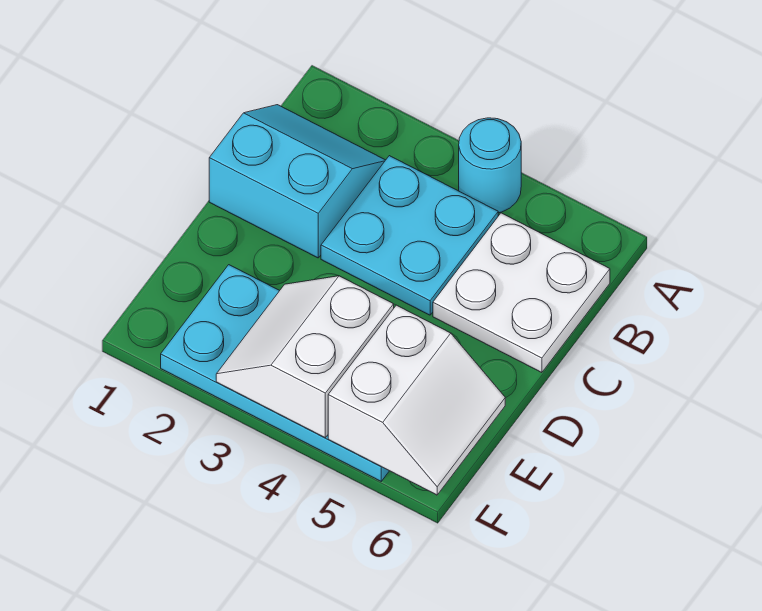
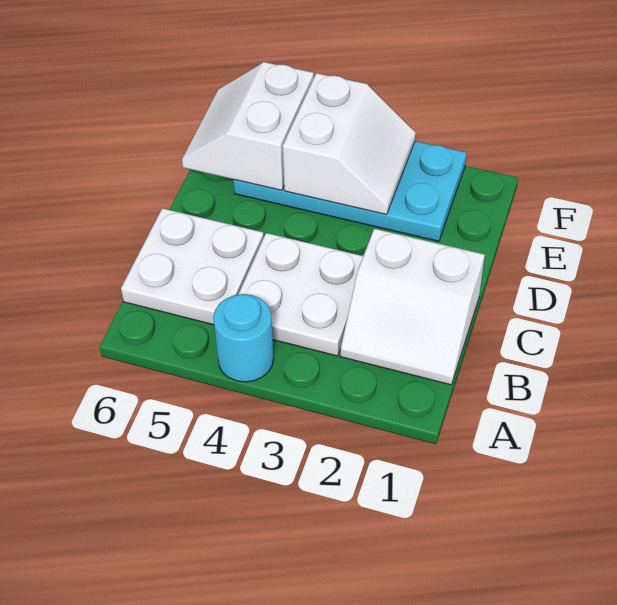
cyan 2x2 slope [209,105,385,258] -> white 2x2 slope [340,229,485,385]
cyan 2x2 plate [321,156,498,315] -> white 2x2 plate [238,233,363,356]

